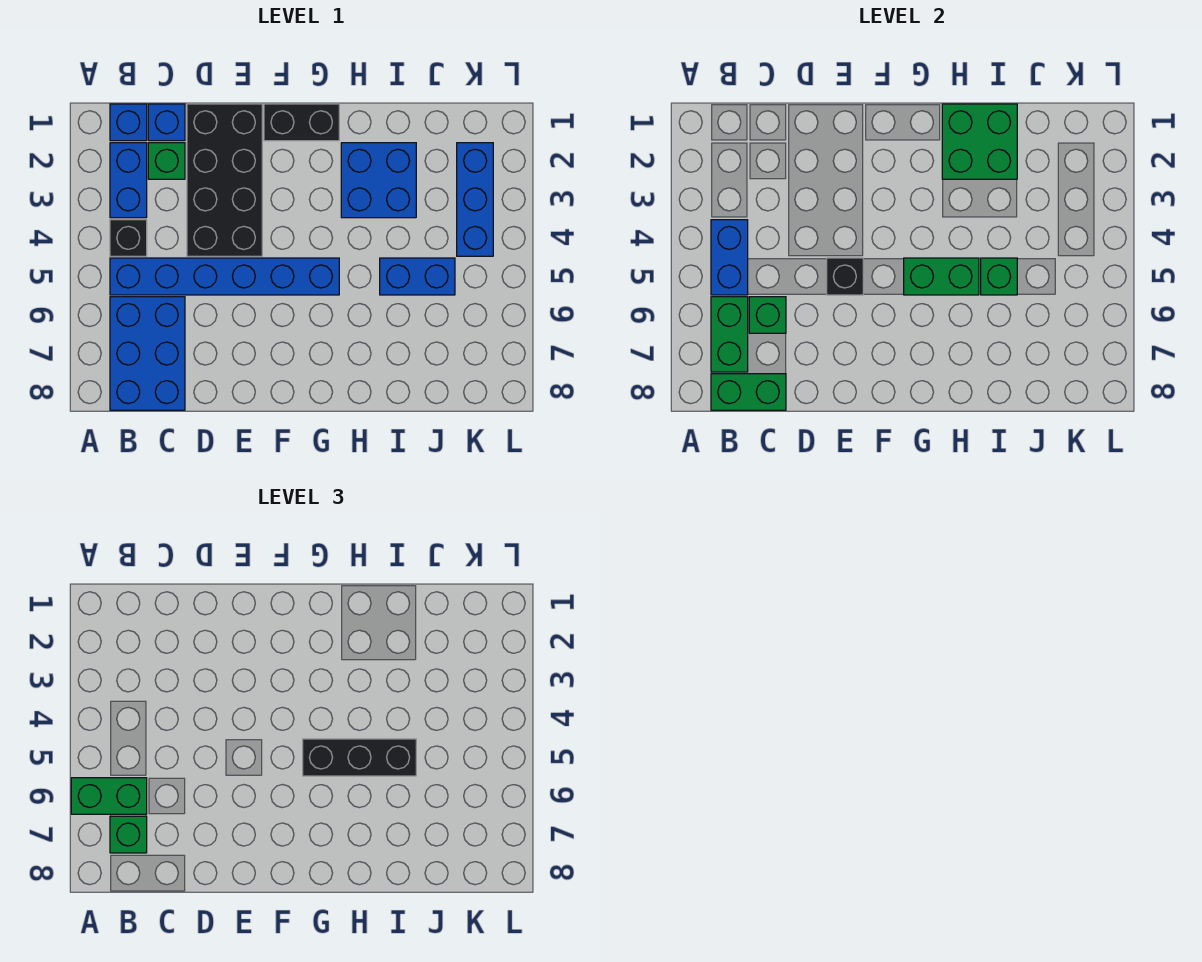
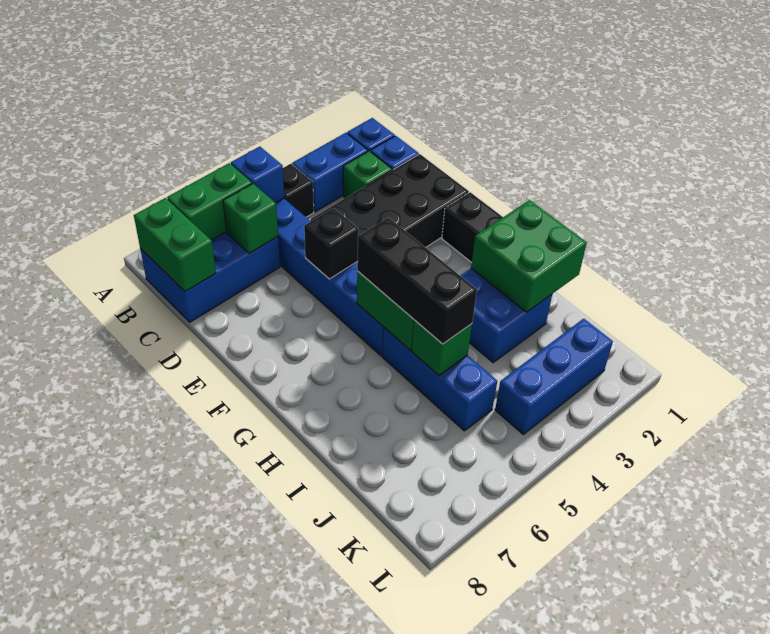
green 1x2 brick [71,778,147,814] -> none
blue 1x2 brick [711,220,748,295] -> blue 1x1 brick [231,147,284,203]
green 1x1 brick [110,816,147,853] -> none
blue 1x2 brick [380,258,455,295] -> blue 1x3 brick [382,328,497,431]

